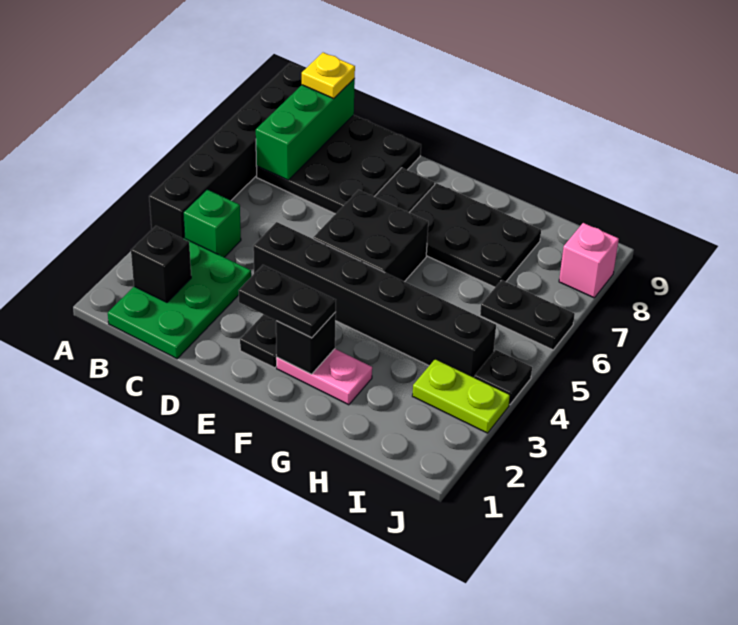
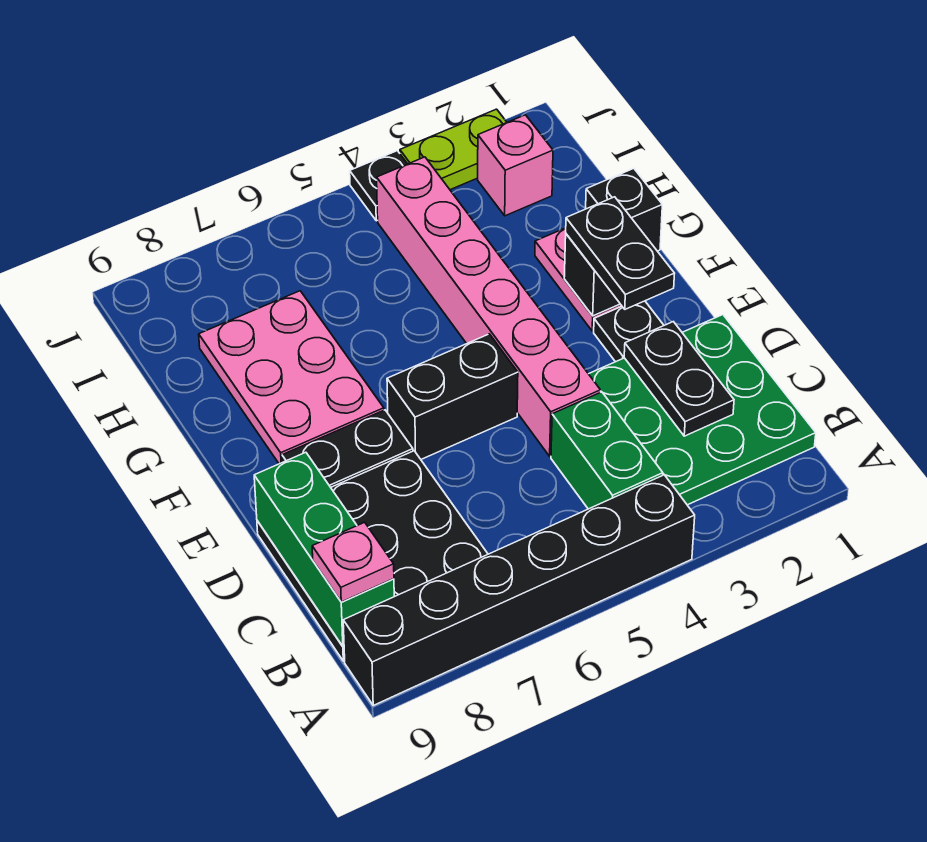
green 2x3 plate [108,238,251,359] -> green 3x3 plate [589,315,816,505]
black 1x1 brick [131,226,191,302] -> black 1x1 brick moved to [586,169,662,251]
green 1x1 brick [183,190,241,257] -> green 1x2 brick [551,392,663,509]
green 1x3 brick [256,79,355,180] -> green 1x3 brick turned to [254,452,394,647]
yellow 1x1 plate [302,53,355,98] -> pink 1x1 plate [312,522,394,602]
black 1x6 brick [253,222,496,377] -> pink 1x6 brick [377,157,600,456]
black 2x2 brick [313,190,428,282] -> black 1x2 brick [387,334,518,459]
black 2x3 plate [409,183,541,287] -> pink 2x3 plate [199,291,384,464]
lime 1x2 plate [412,359,510,433] -> lime 1x2 plate turned to [400,109,507,190]
black 1x2 plate [480,280,575,350] -> black 1x2 plate moved to [624,322,734,436]
pink 1x1 brick [559,223,619,298] -> pink 1x1 brick moved to [478,115,553,216]

